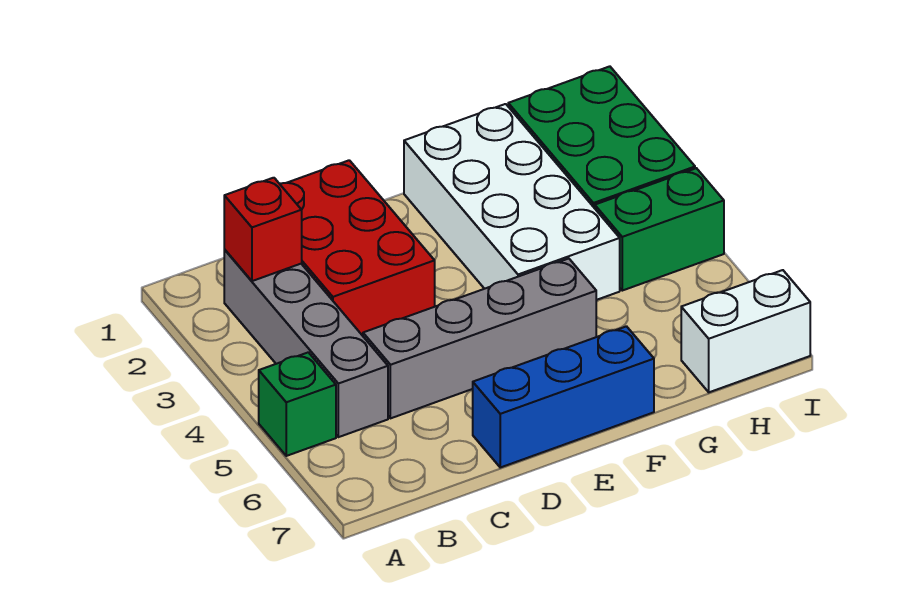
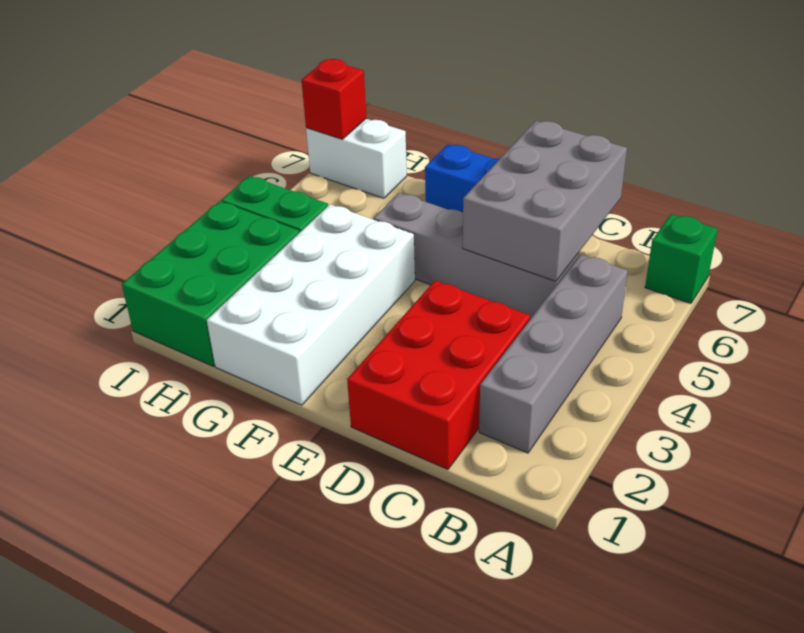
green 1x1 brick [259,352,336,456] -> green 1x1 brick moved to [645,214,718,303]
red 1x1 brick [224,178,302,281] -> red 1x1 brick moved to [302,59,366,139]
none -> grey 2x3 brick [463,121,627,281]

